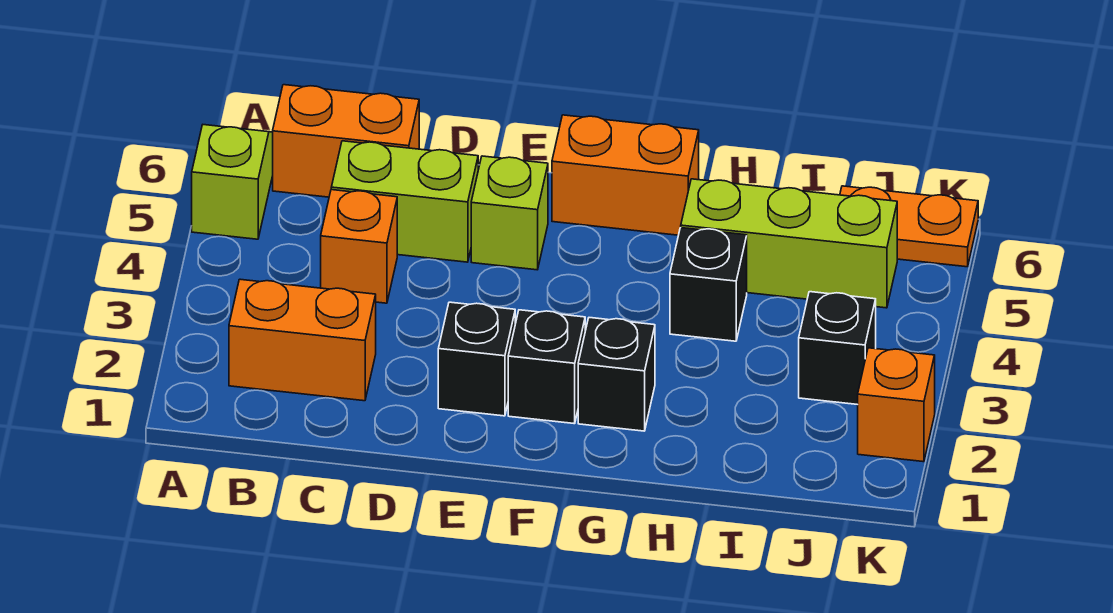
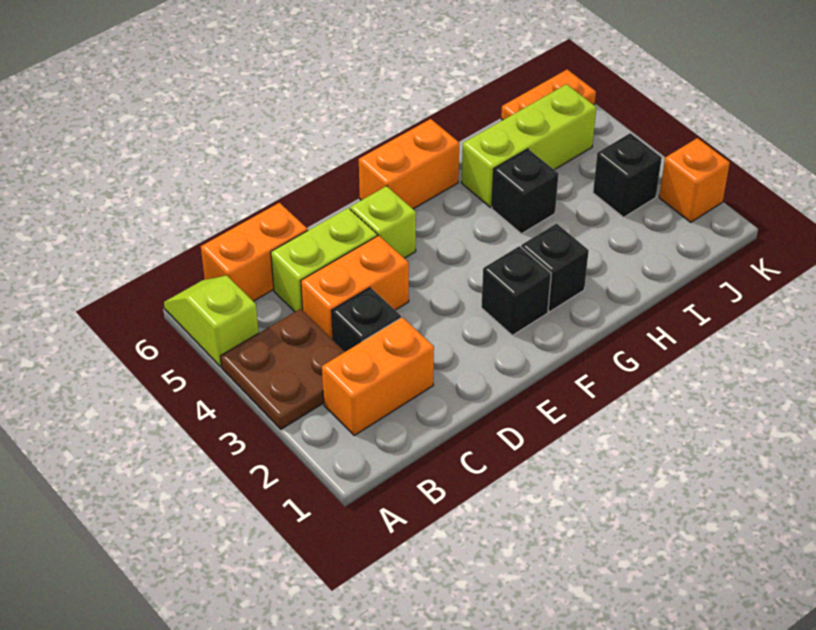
none -> brown 2x2 plate [220,309,345,429]
orange 1x1 brick [321,190,397,303] -> orange 1x2 brick [301,235,409,340]
black 1x1 brick [438,302,515,416] -> black 1x1 brick moved to [332,287,401,352]

